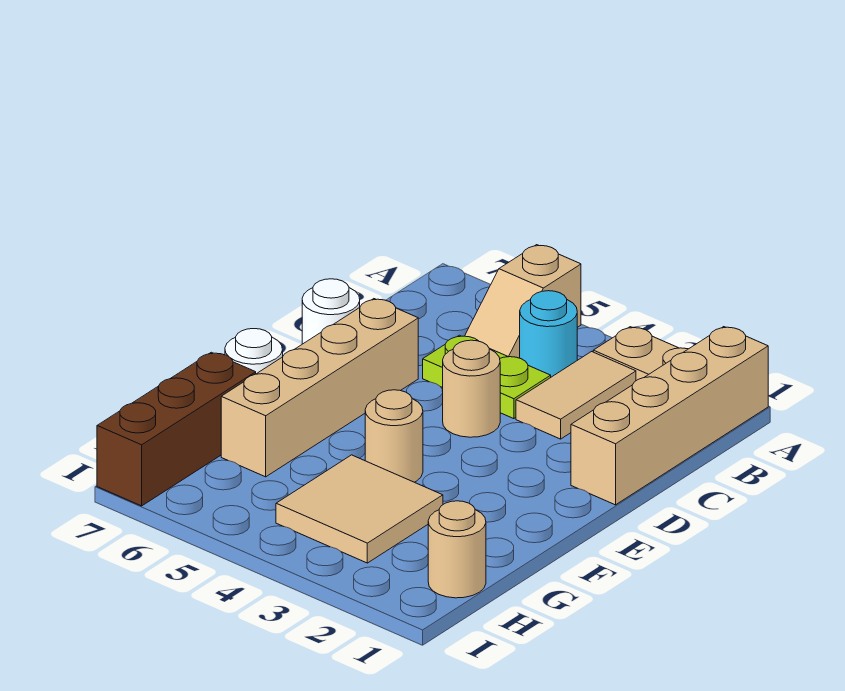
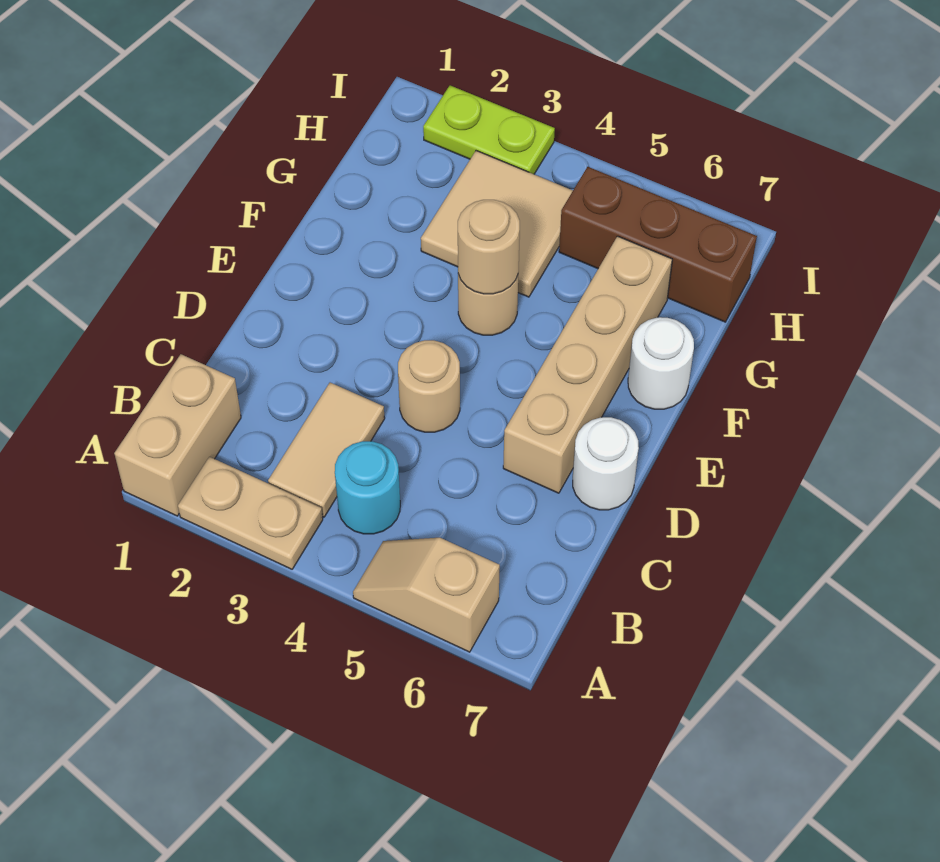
tan 1x4 brick [571,327,768,505] -> tan 1x2 brick [114,354,241,516]
tan 1x2 slope [465,245,581,358] -> tan 1x2 slope turned to [353,538,500,652]
lime 1x2 plate [423,335,551,419] -> lime 1x2 plate moved to [423,86,555,174]
brown 1x3 brick [97,352,256,506] -> brown 1x3 brick turned to [559,167,757,322]
tan 1x1 round brick [428,501,486,598] -> tan 1x1 round brick moved to [458,200,520,294]

